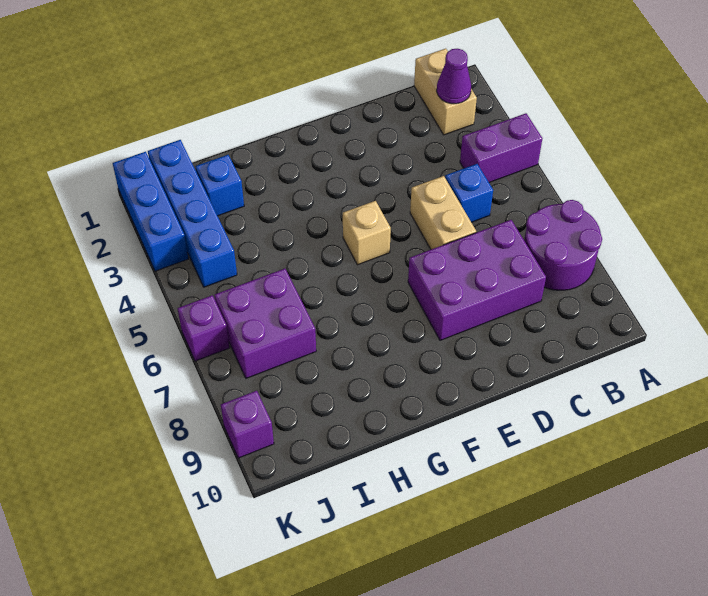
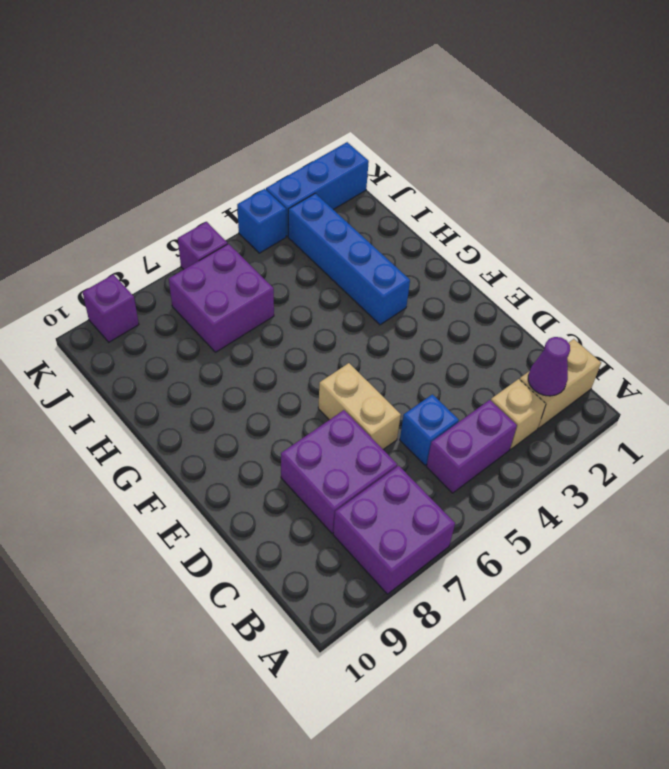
purple 1x2 brick [460,113,542,182] -> purple 1x2 brick turned to [427,400,517,493]
purple 2x2 round brick [524,200,602,290] -> purple 2x2 brick [333,466,455,594]
purple 2x3 brick [408,220,546,340] -> purple 2x2 brick [281,410,397,533]
tan 1x2 brick [410,176,476,249] -> tan 1x2 brick turned to [318,363,401,449]
tan 1x1 brick [343,201,391,265] -> tan 1x1 brick moved to [491,379,546,449]
blue 1x1 brick [195,155,244,216] -> blue 1x1 brick moved to [237,189,286,253]
blue 1x4 brick [148,140,237,287] -> blue 1x4 brick turned to [288,193,410,325]

